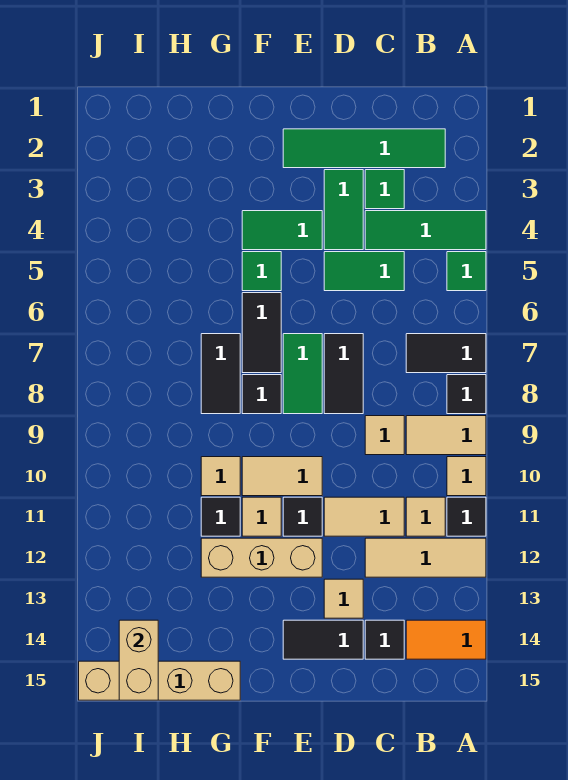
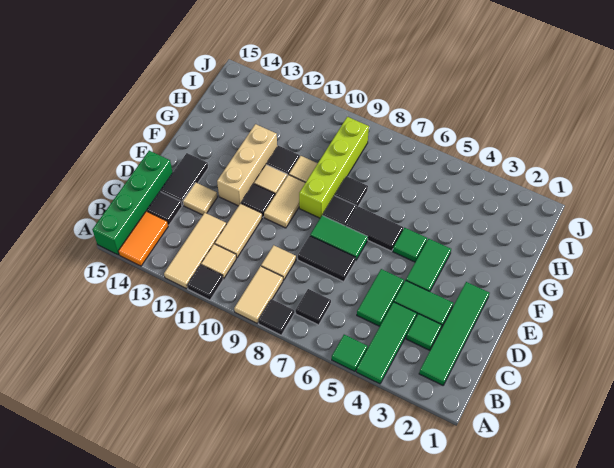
black 1x2 tile [406,334,486,373] -> black 1x1 tile [296,289,331,325]
tan 1x1 tile [447,457,486,496] -> none
none -> green 1x4 brick [92,151,173,255]
none -> lime 1x4 brick [299,117,369,218]
black 1x2 tile [201,334,240,414] -> black 1x1 tile [335,176,368,207]
tan 1x4 brick [79,661,240,700] -> none
tan 1x2 brick [119,620,158,700] -> none

